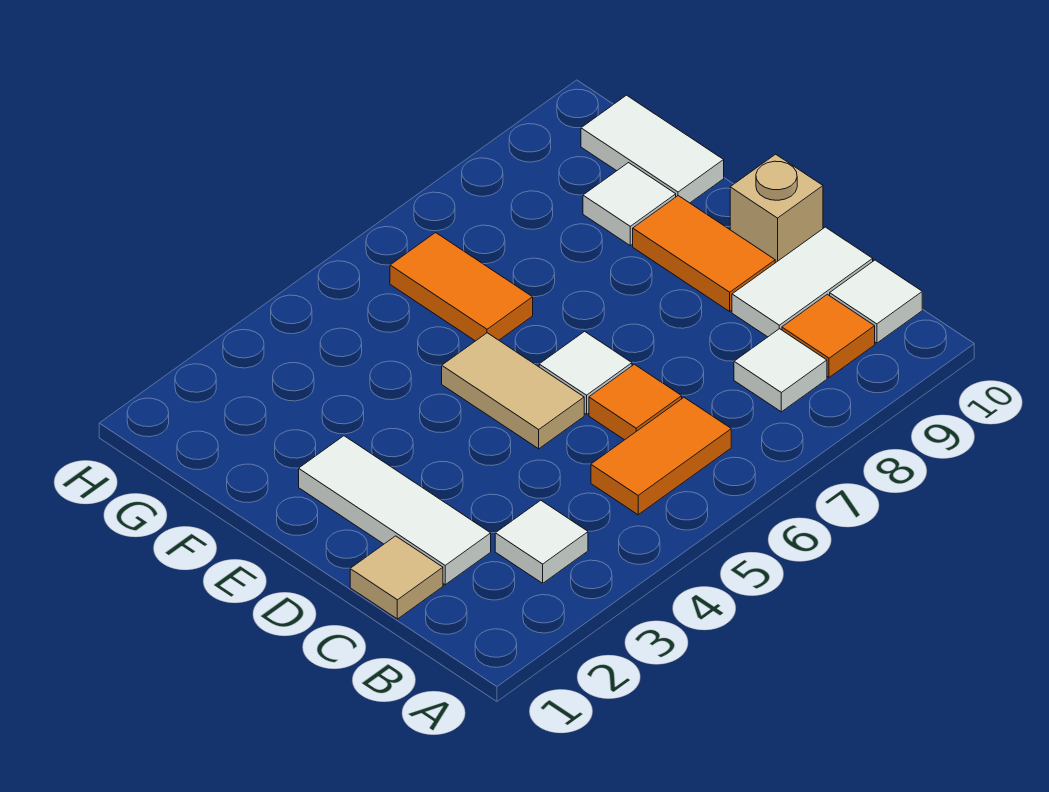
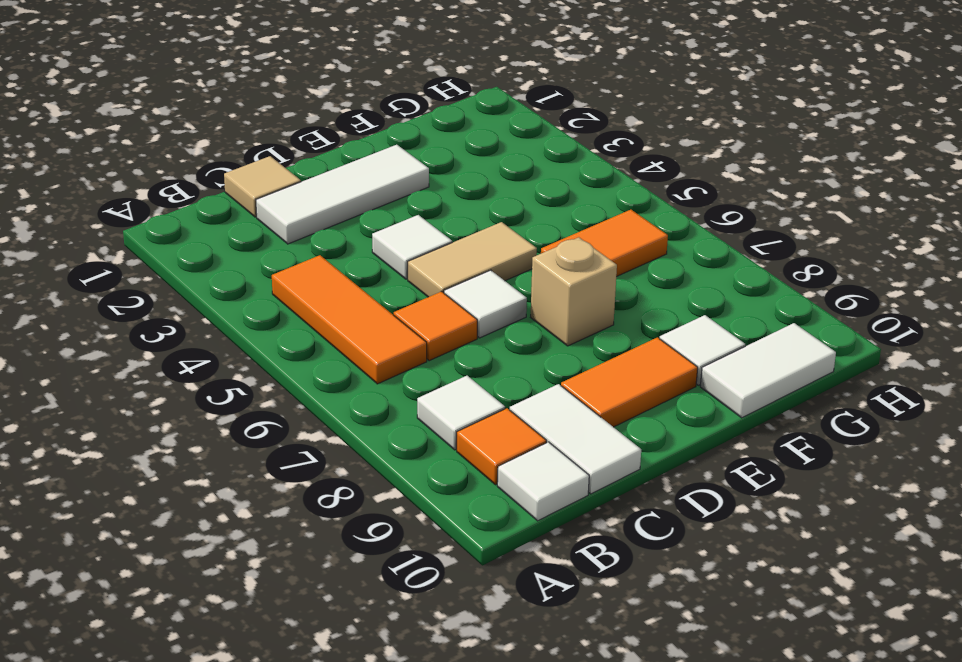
white 1x1 tile [495,500,588,583] -> white 1x1 tile moved to [372,215,452,279]
orange 1x2 tile [591,398,731,515] -> orange 1x3 tile [272,255,427,384]
tan 1x1 brick [730,154,823,263] -> tan 1x1 brick moved to [531,237,617,346]

